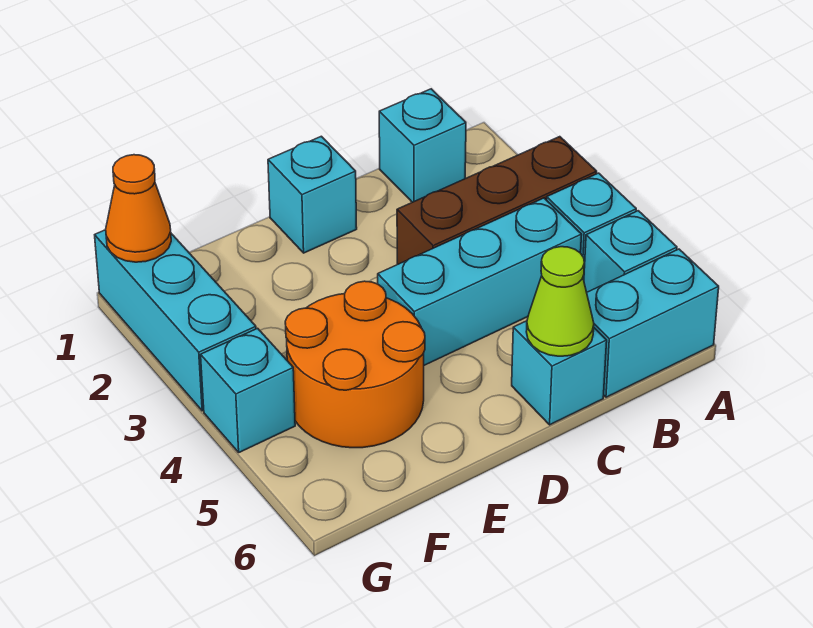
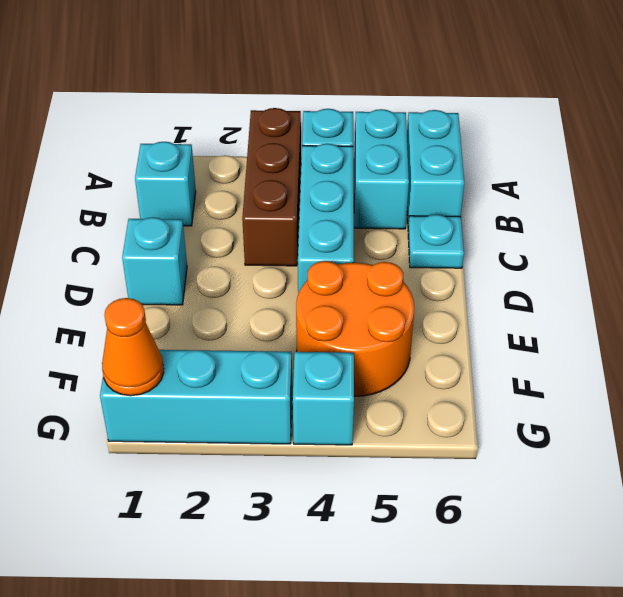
cyan 1x1 brick [584,211,677,292] -> cyan 1x2 brick [354,109,409,229]
cyan 1x1 brick [512,321,607,425] -> cyan 1x1 plate [408,214,464,268]
lime 1x1 cone [526,247,594,356] -> none

